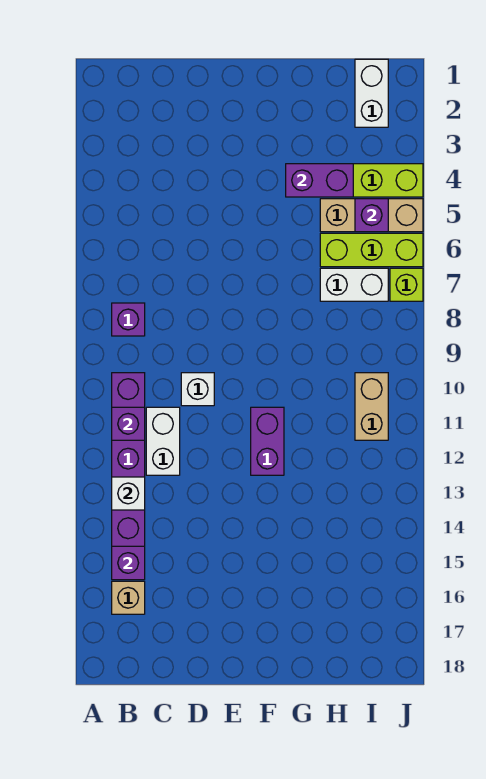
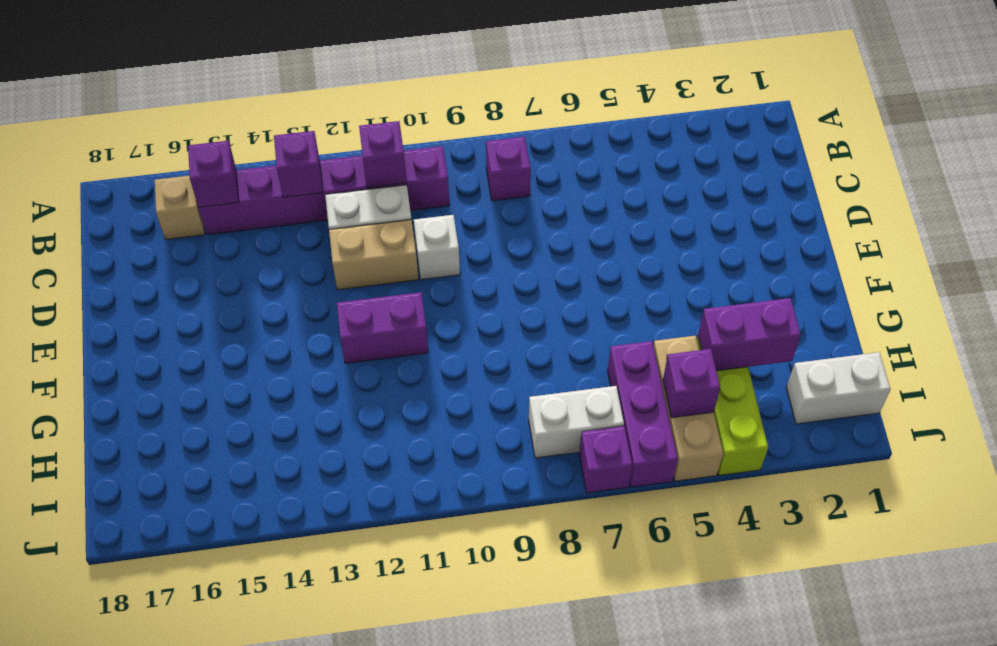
white 1x1 brick [112,477,145,510] -> purple 1x1 brick [274,131,323,197]
purple 1x2 brick [286,164,353,197] -> purple 1x2 brick turned to [698,298,801,371]
lime 1x3 brick [320,233,423,267] -> purple 1x3 brick [608,341,678,487]
white 1x2 brick [320,268,388,301] -> white 1x2 brick turned to [529,386,624,458]
tan 1x2 brick [355,373,388,440] -> tan 1x2 brick moved to [329,220,418,290]
lime 1x1 brick [390,268,423,301] -> purple 1x1 brick [579,426,632,493]

